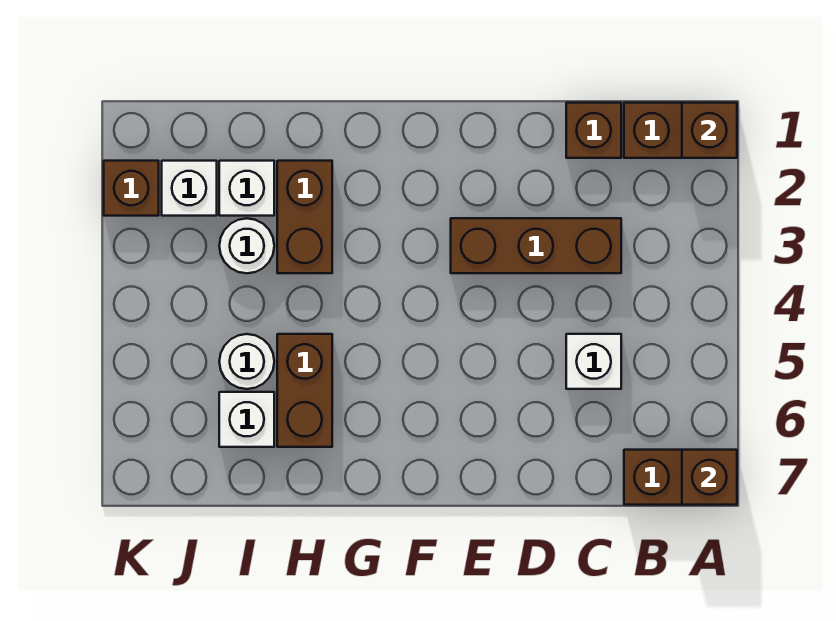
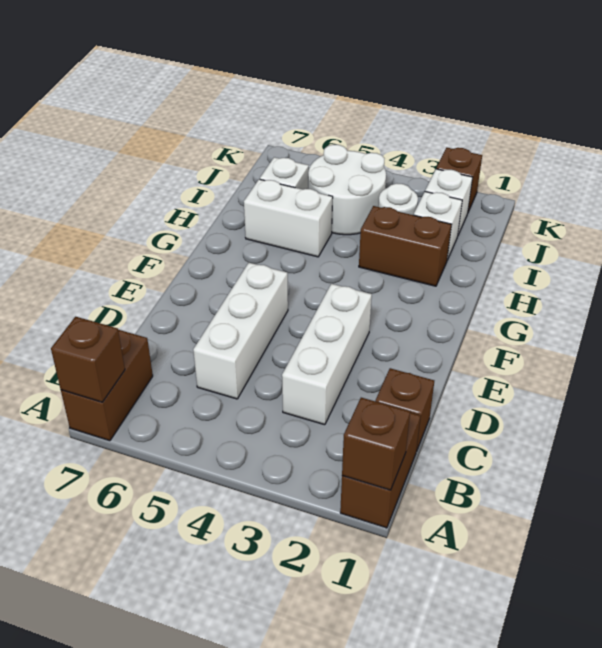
brown 1x3 brick [451,218,621,273] -> white 1x3 brick [282,284,372,425]
white 1x1 brick [566,334,621,389] -> white 1x3 brick [193,263,288,399]
brown 1x2 brick [277,334,332,447] -> white 1x2 brick [244,179,333,257]
white 1x1 round brick [219,334,274,389] -> white 2x2 round brick [308,145,386,235]

